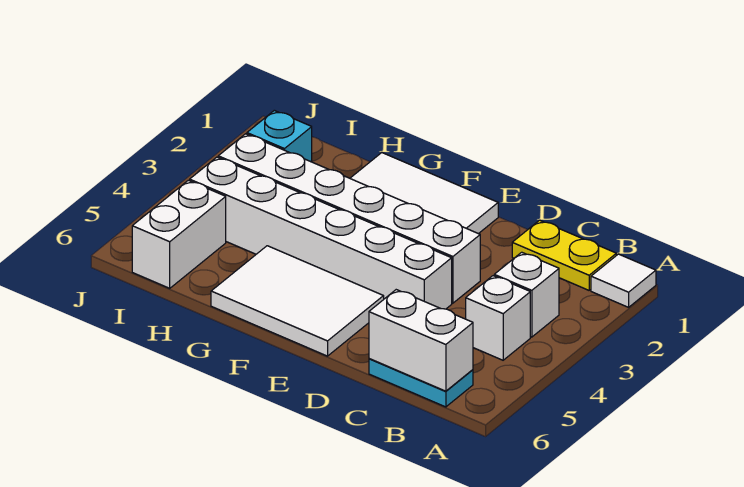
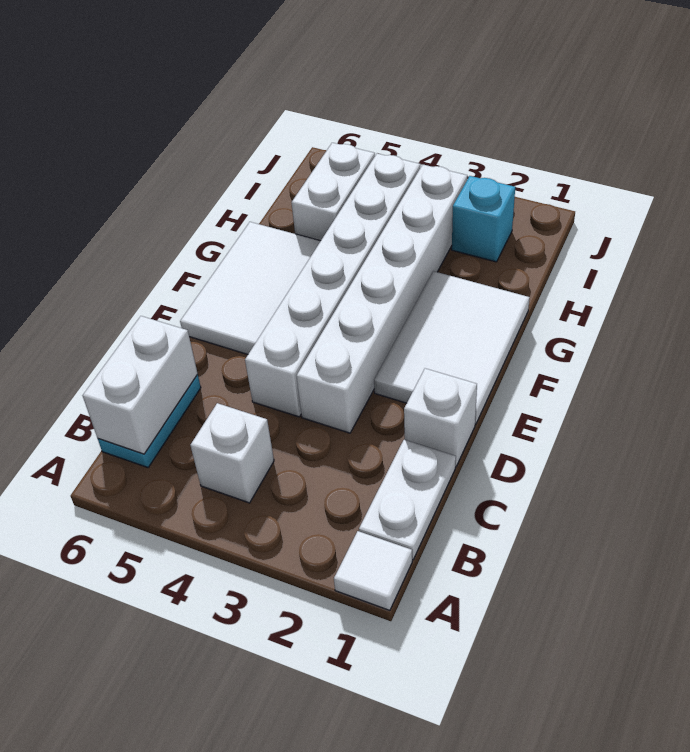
yellow 1x2 plate [512,220,616,290] -> white 1x2 plate [359,440,456,560]
white 1x1 brick [494,252,559,337] -> white 1x1 brick moved to [404,368,477,467]
white 1x2 brick [132,180,226,288] -> white 1x2 brick turned to [292,143,375,241]

